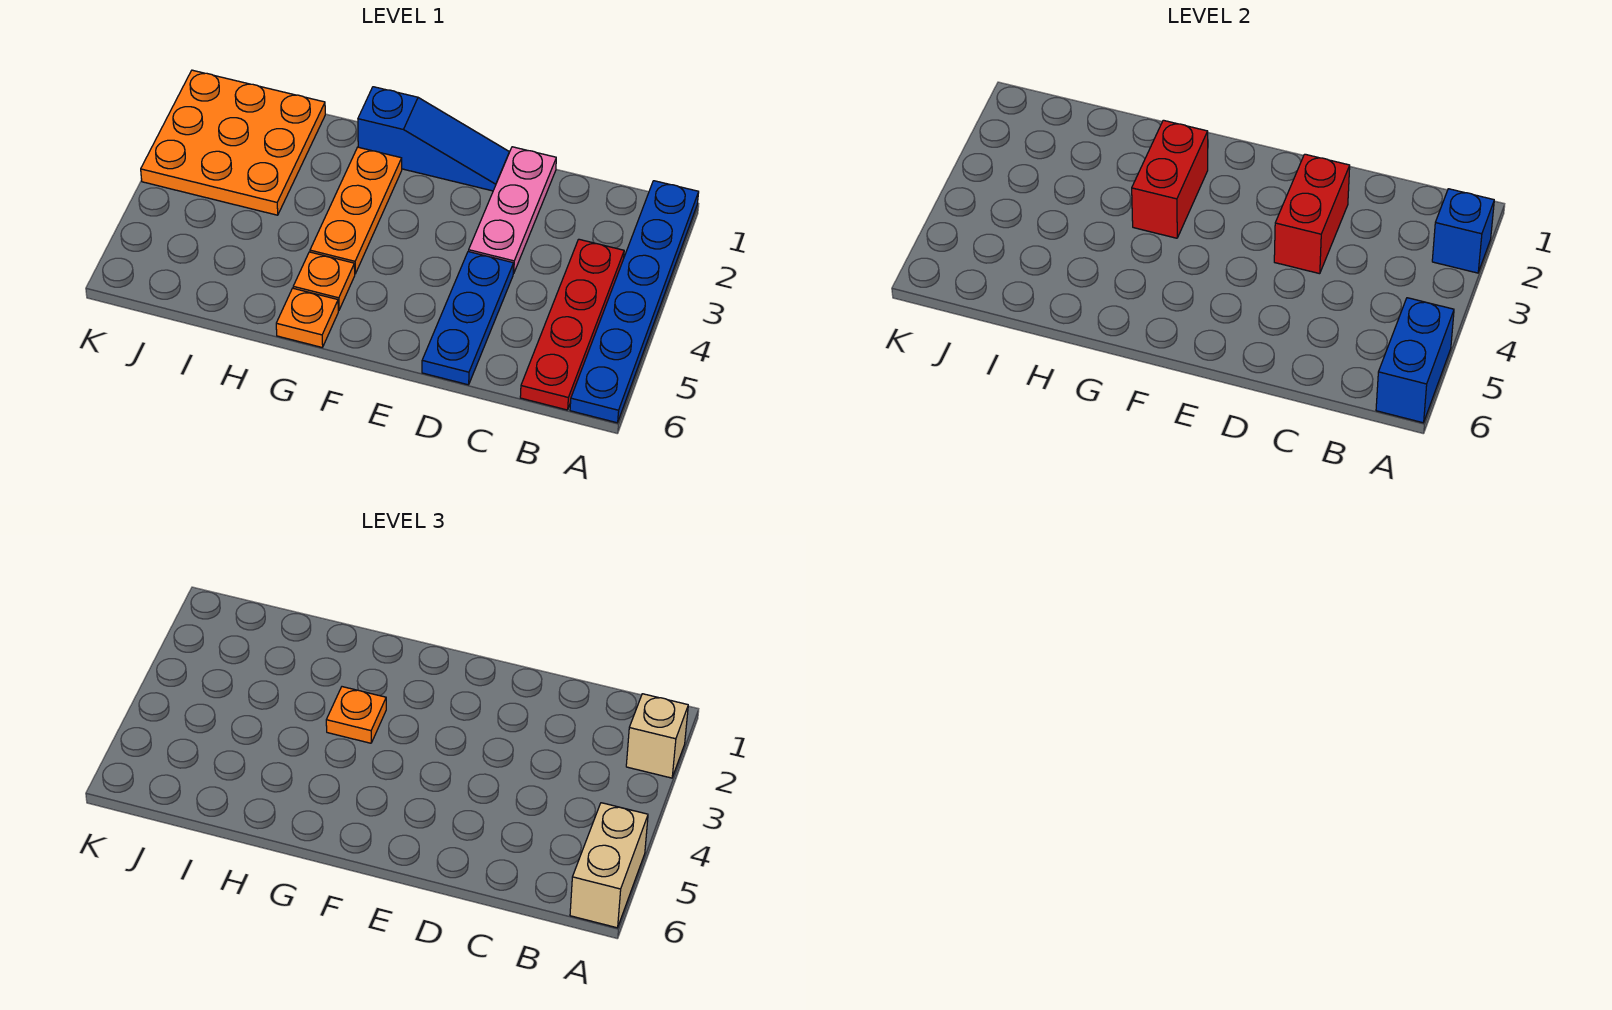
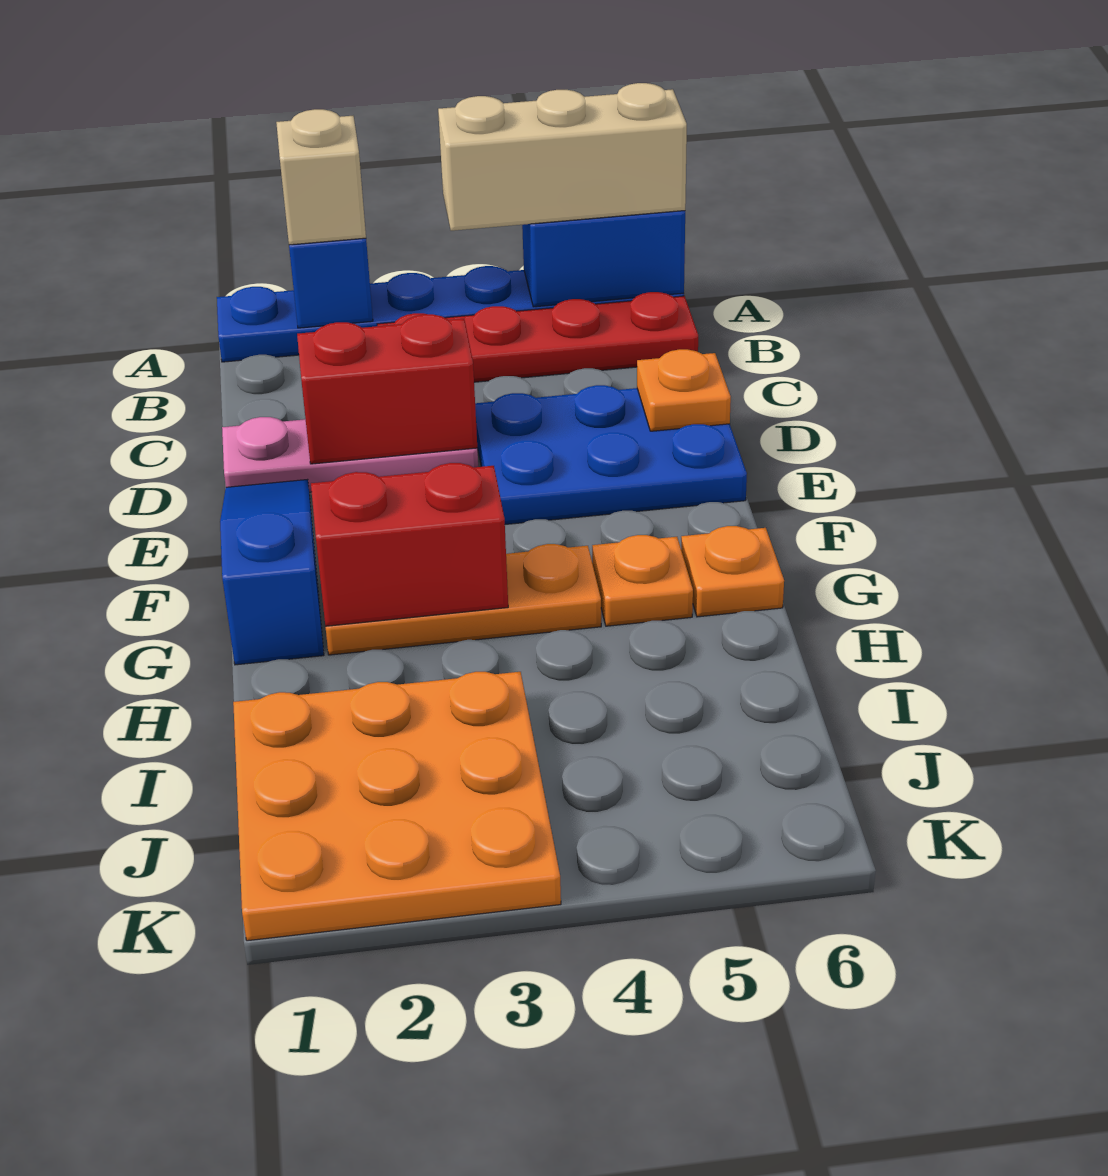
tan 1x2 brick [570,803,648,928] -> tan 1x3 brick [438,83,687,231]
blue 1x3 plate [422,251,514,385] -> blue 2x3 plate [475,385,747,524]
orange 1x1 plate [326,687,386,743] -> orange 1x1 plate moved to [637,349,731,431]

